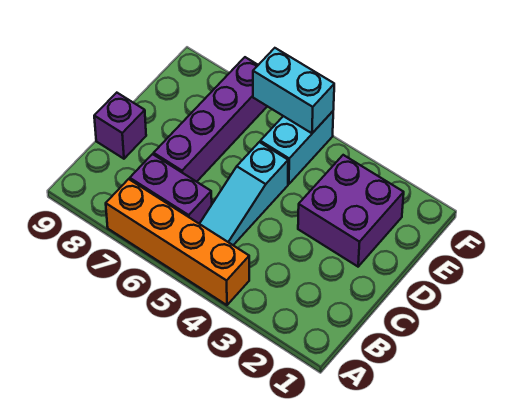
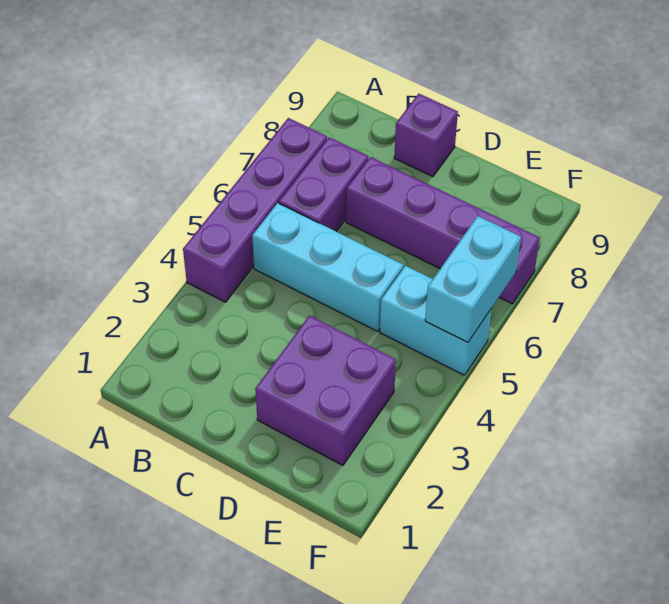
orange 1x4 brick [106,179,249,305] -> purple 1x4 brick [183,118,327,302]
cyan 1x3 slope [200,142,288,245] -> cyan 1x3 brick [252,203,403,331]

